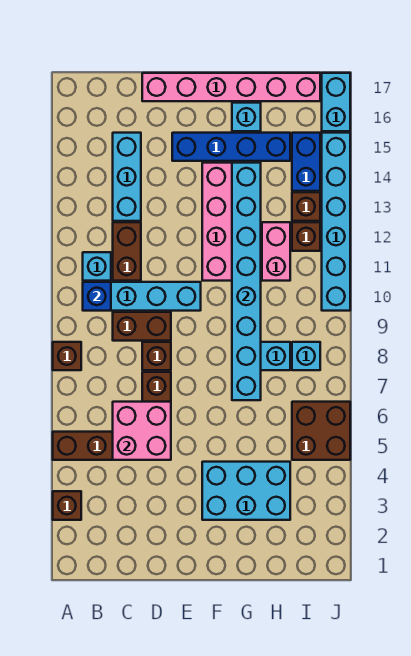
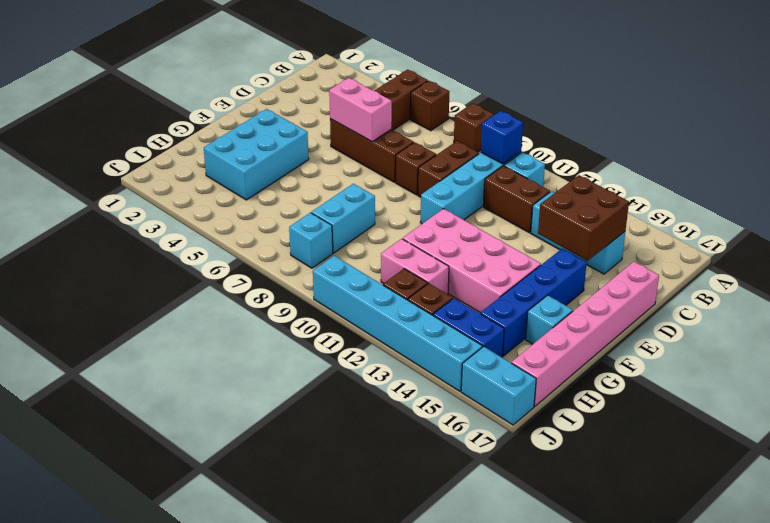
brown 1x1 brick [53,491,81,520] -> brown 1x1 brick moved to [410,81,449,131]
pink 2x2 brick [113,402,171,460] -> pink 1x2 brick [329,78,392,141]
cyan 1x8 brick [232,163,261,400] -> none
brown 2x2 brick [292,402,350,460] -> brown 2x2 brick moved to [538,175,629,261]

